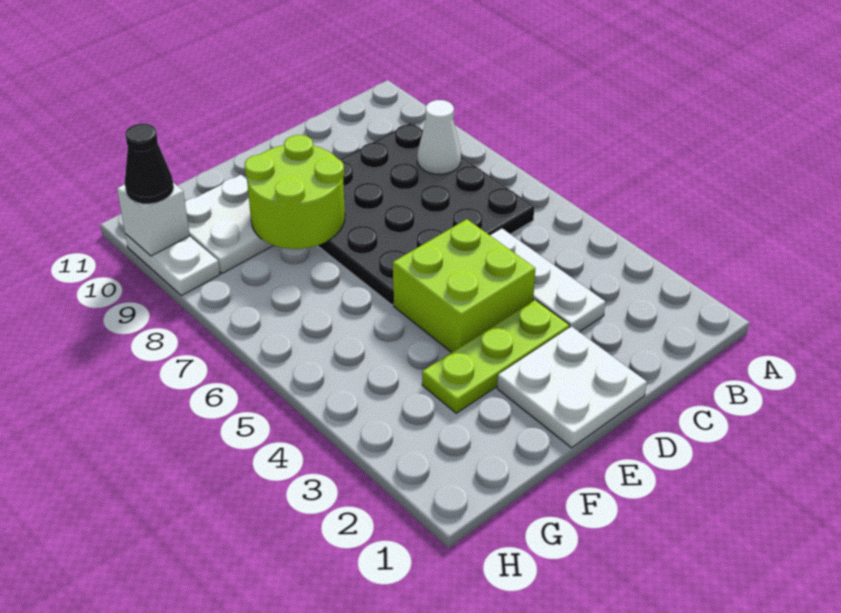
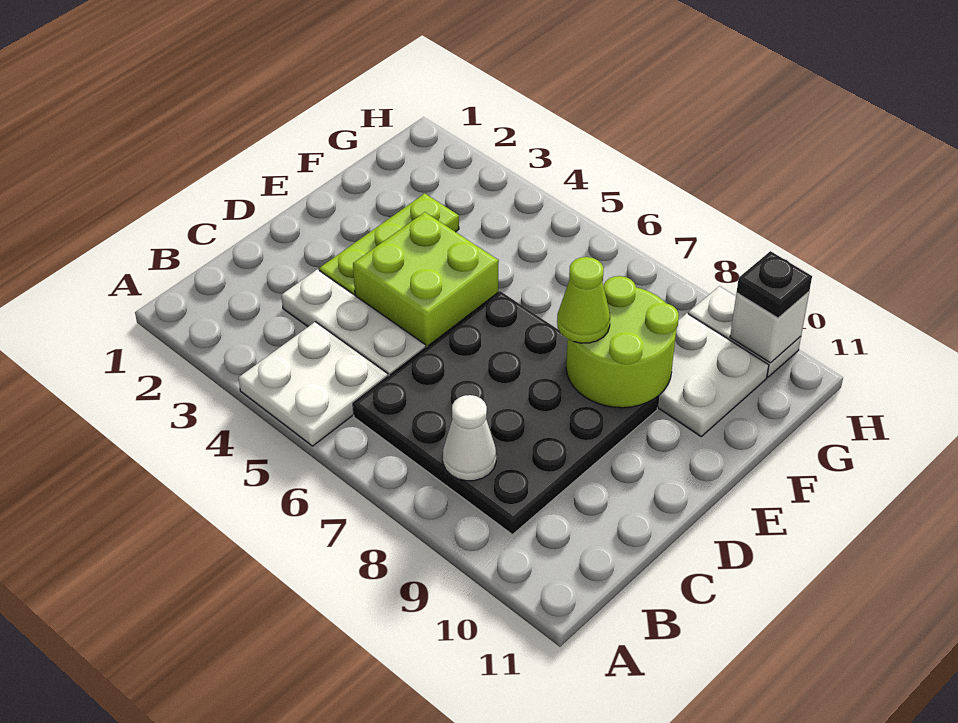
white 2x2 plate [497,326,647,448] -> white 2x2 plate moved to [239,322,388,446]
none -> lime 1x1 cone [557,257,610,343]
black 1x1 cone [125,124,174,204] -> black 1x1 plate [737,251,812,318]

